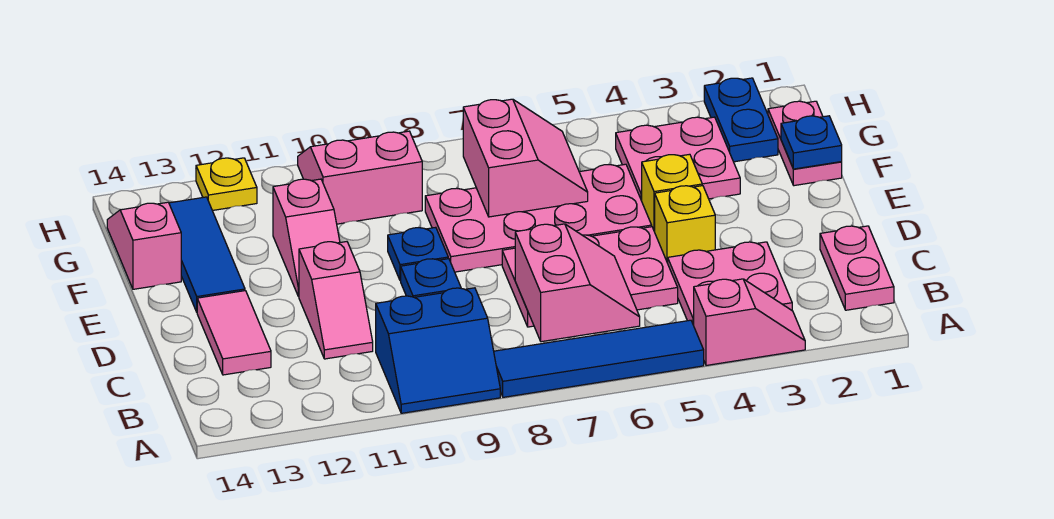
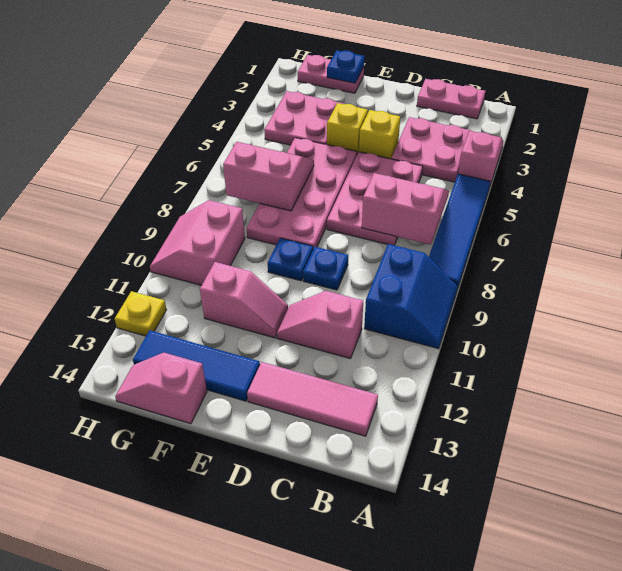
pink 1x2 slope [299,242,373,359] -> pink 1x2 slope turned to [277,291,363,358]
pink 1x2 tile [197,291,271,375] -> pink 1x3 tile [247,362,378,436]
blue 1x2 plate [704,78,778,162] -> none

